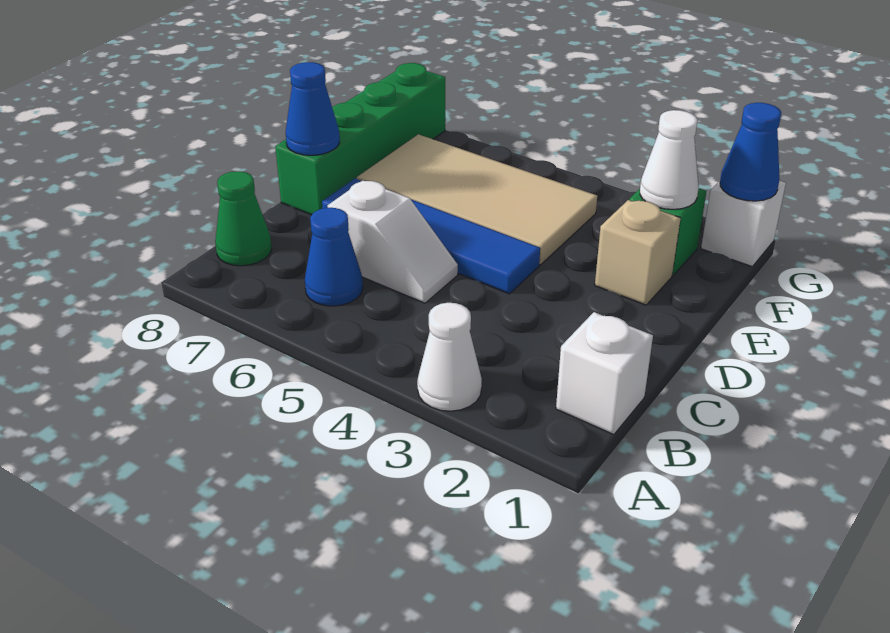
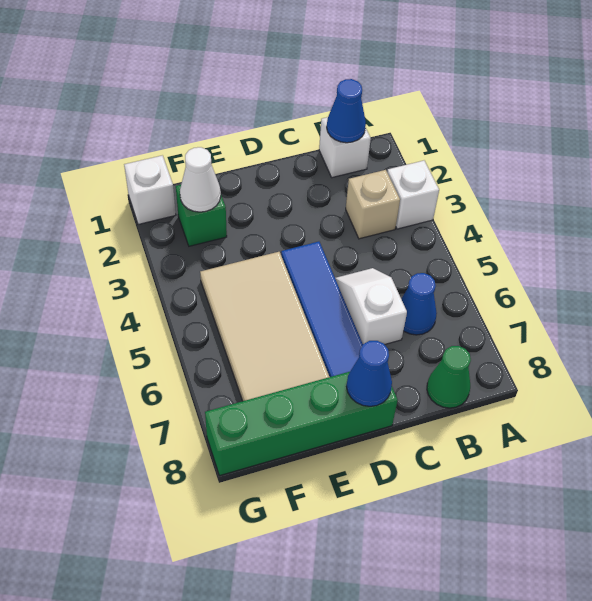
white 1x1 cone [417,303,482,411] -> white 1x1 brick [387,161,439,229]
tan 1x1 brick [595,200,681,305] -> tan 1x1 brick moved to [346,170,400,239]
blue 1x1 cone [720,103,781,201] -> blue 1x1 cone moved to [327,79,366,143]

